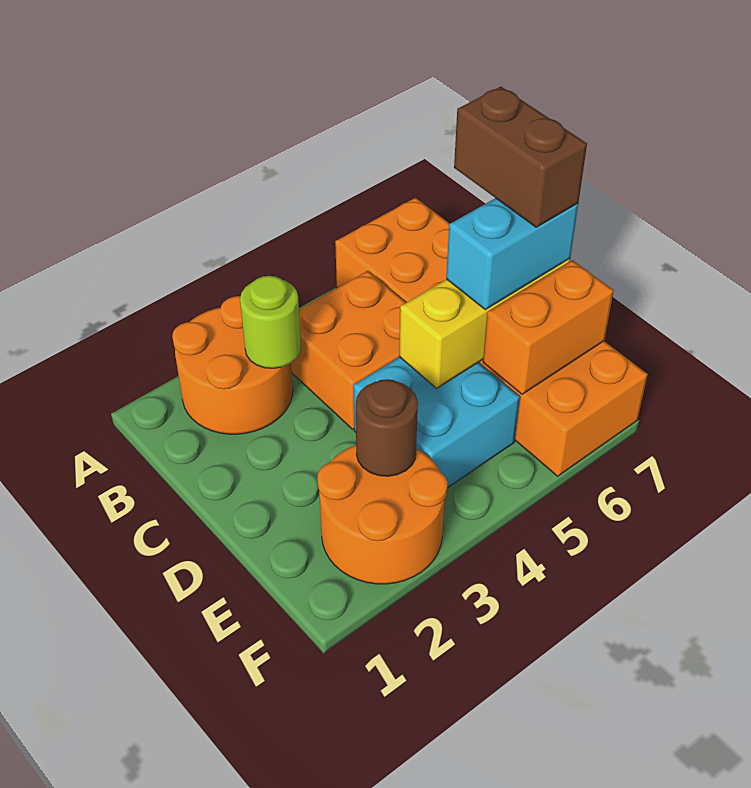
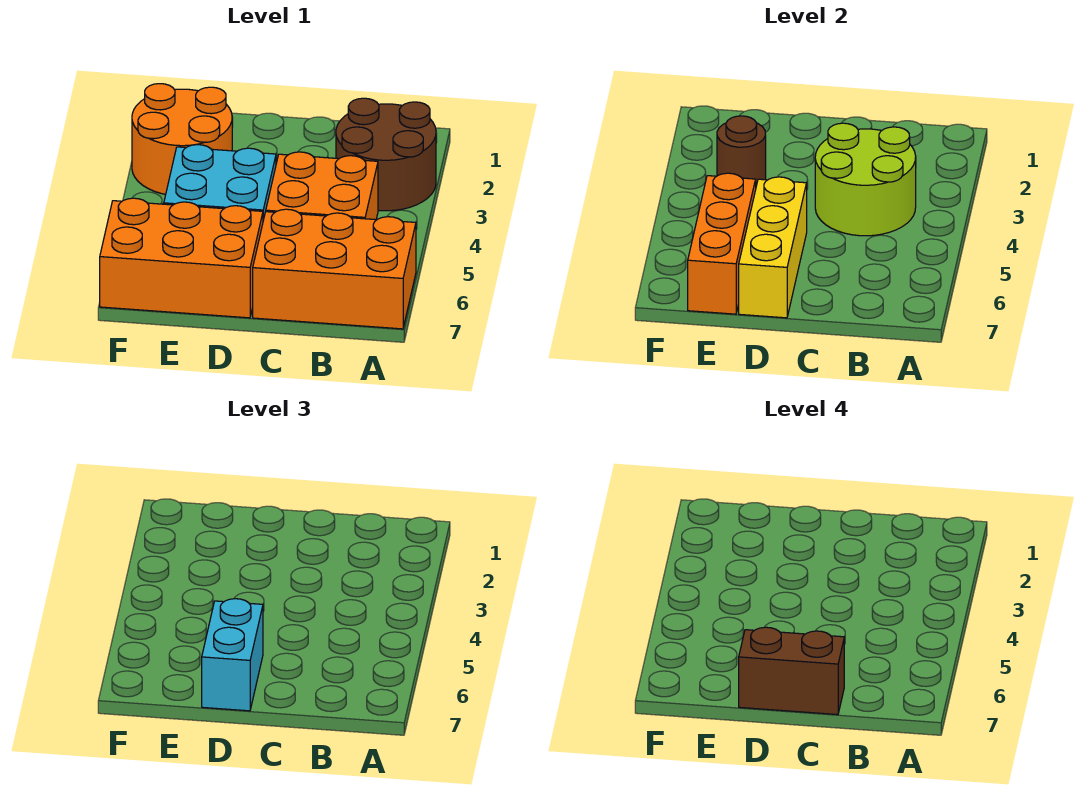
orange 2x2 round brick [172,296,293,434] -> brown 2x2 round brick [336,98,436,211]
lime 1x1 round brick [240,276,301,368] -> lime 2x2 round brick [815,123,916,236]
orange 1x2 brick [483,260,614,394] -> orange 1x3 brick [688,173,756,314]

